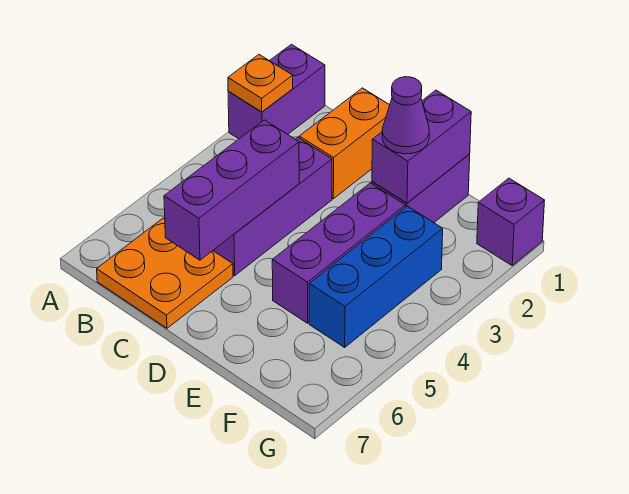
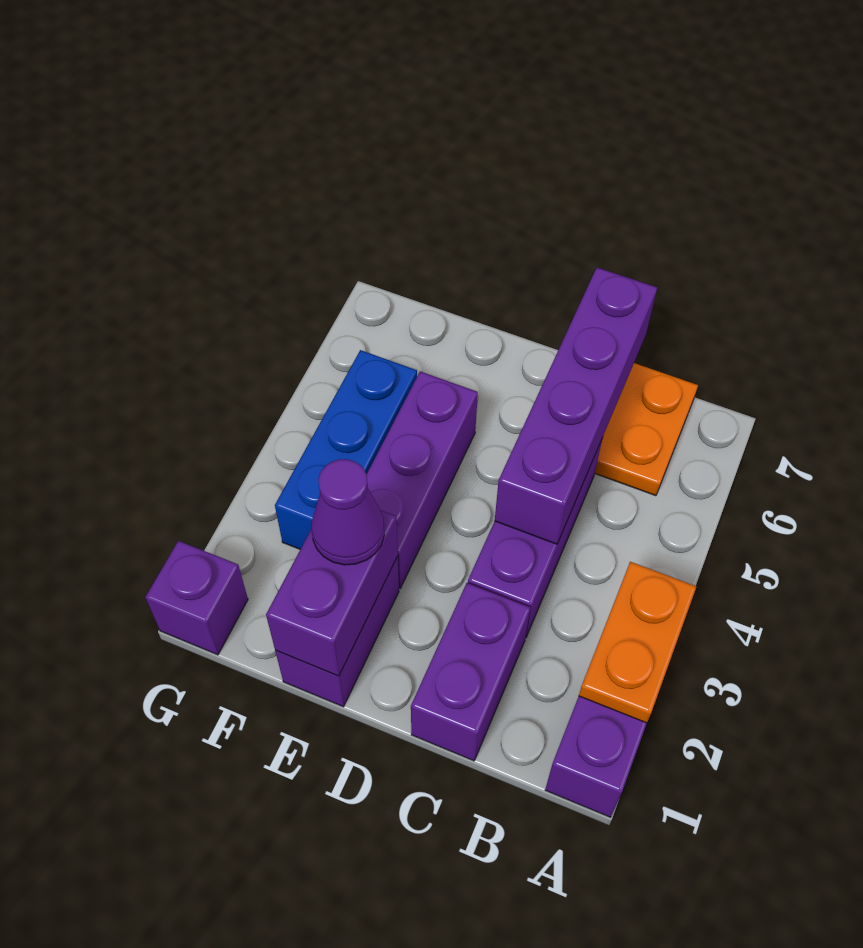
orange 1x1 plate [228,55,293,112] -> orange 1x2 plate [579,562,696,723]
orange 1x2 brick [299,88,390,199] -> purple 1x2 brick [411,583,530,761]
purple 1x3 brick [164,120,299,260] -> purple 1x4 brick [495,267,657,544]

